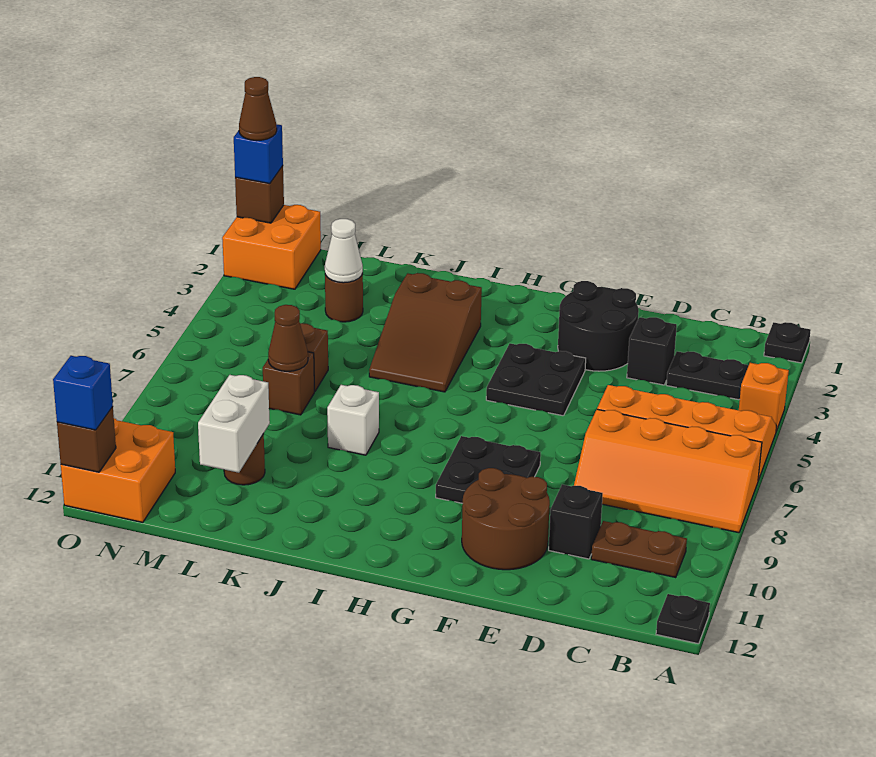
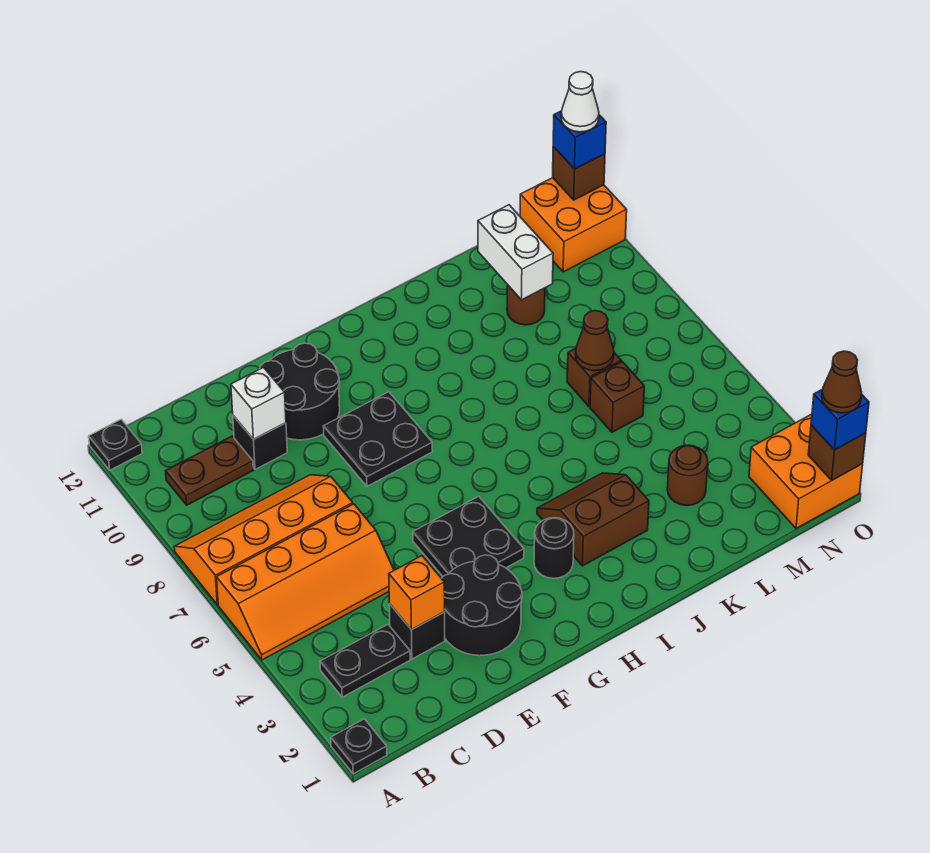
orange 1x1 brick [739,363,789,431] -> orange 1x1 brick moved to [389,556,445,630]
brown 2x2 round brick [462,468,550,570] -> black 2x2 round brick [260,343,340,440]
none -> black 1x1 round brick [534,518,574,578]
brown 2x3 slope [369,273,482,392] -> brown 2x2 slope [537,473,649,566]
white 1x1 brick [327,385,379,455] -> white 1x1 brick moved to [231,368,286,440]
white 1x1 cone [325,219,363,283] -> white 1x1 cone moved to [561,72,599,132]

